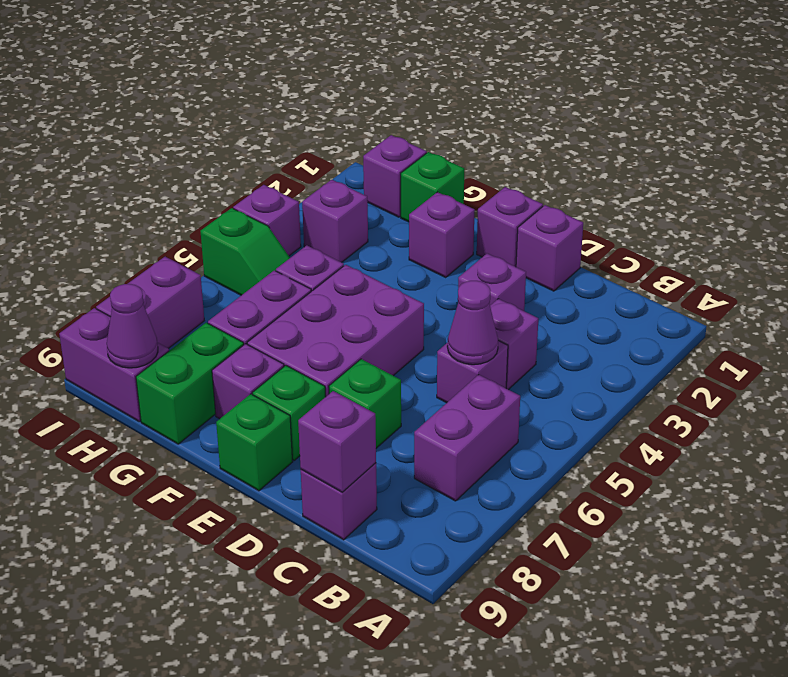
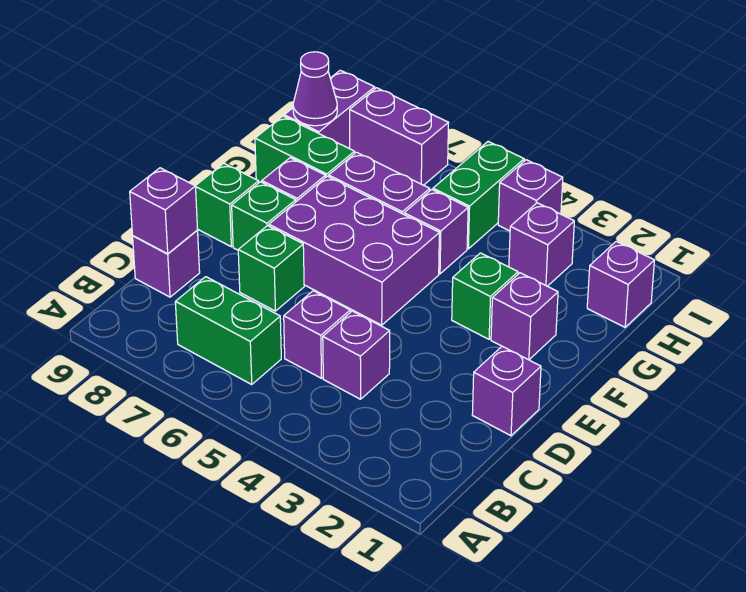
purple 1x2 brick [414,375,520,501] -> green 1x2 brick [175,277,281,384]
purple 1x1 cone [447,281,498,365] -> none
purple 1x1 brick [458,253,526,311] -> none
purple 1x1 brick [477,187,543,267] -> none
green 1x1 brick [401,152,464,222] -> green 1x1 brick moved to [452,253,518,339]
green 1x2 slope [201,208,290,295] -> green 1x2 brick [433,142,524,249]

